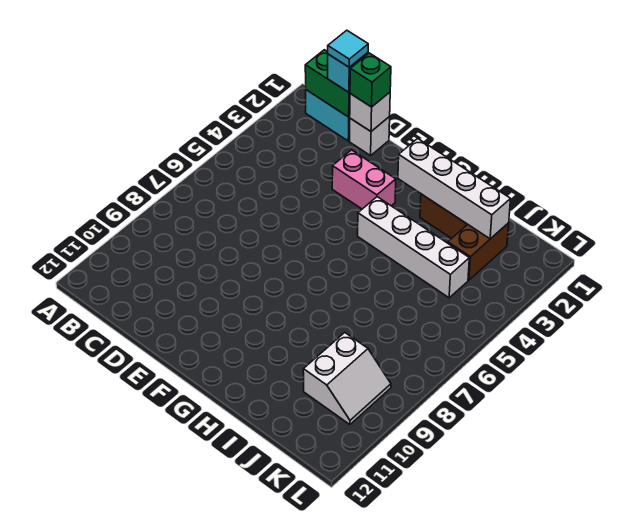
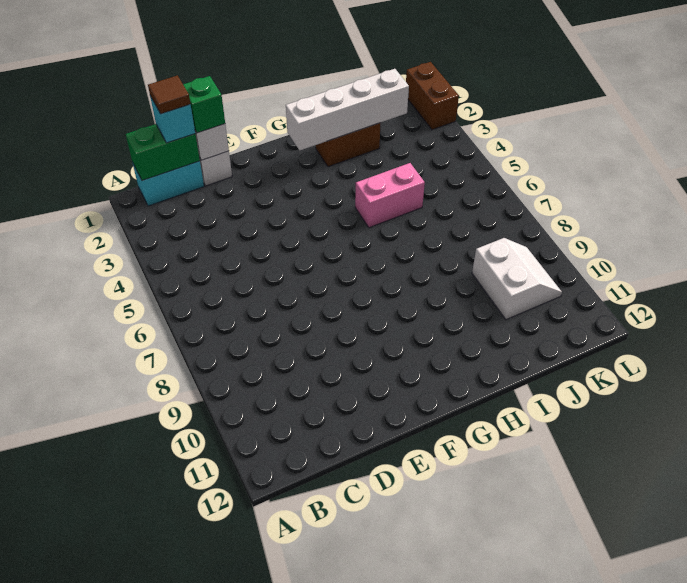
cyan 1x1 tile [328,30,368,67] -> brown 1x1 tile [148,75,190,114]
pink 1x2 brick [332,150,396,209] -> pink 1x2 brick moved to [355,163,425,228]
white 1x4 brick [358,197,469,298] -> none
brown 1x2 brick [448,223,509,280] -> brown 1x2 brick moved to [406,62,459,130]

